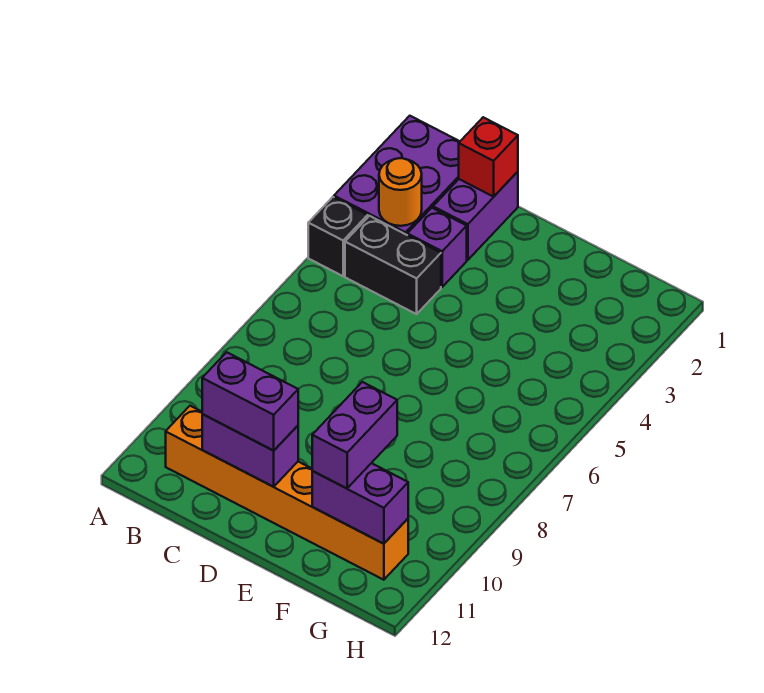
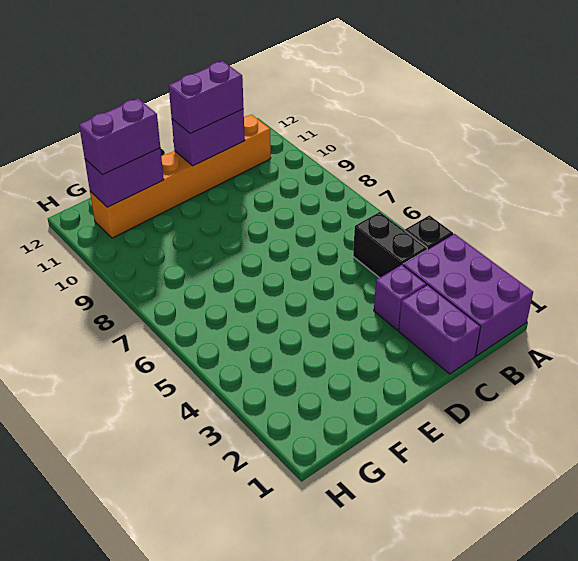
orange 1x1 round brick [379,158,422,226] -> none
black 1x2 brick [345,216,441,314] -> black 1x2 brick turned to [353,212,427,278]
red 1x1 brick [459,117,518,197] -> none
purple 1x2 brick [312,382,397,488] -> purple 1x2 brick turned to [79,99,160,175]

